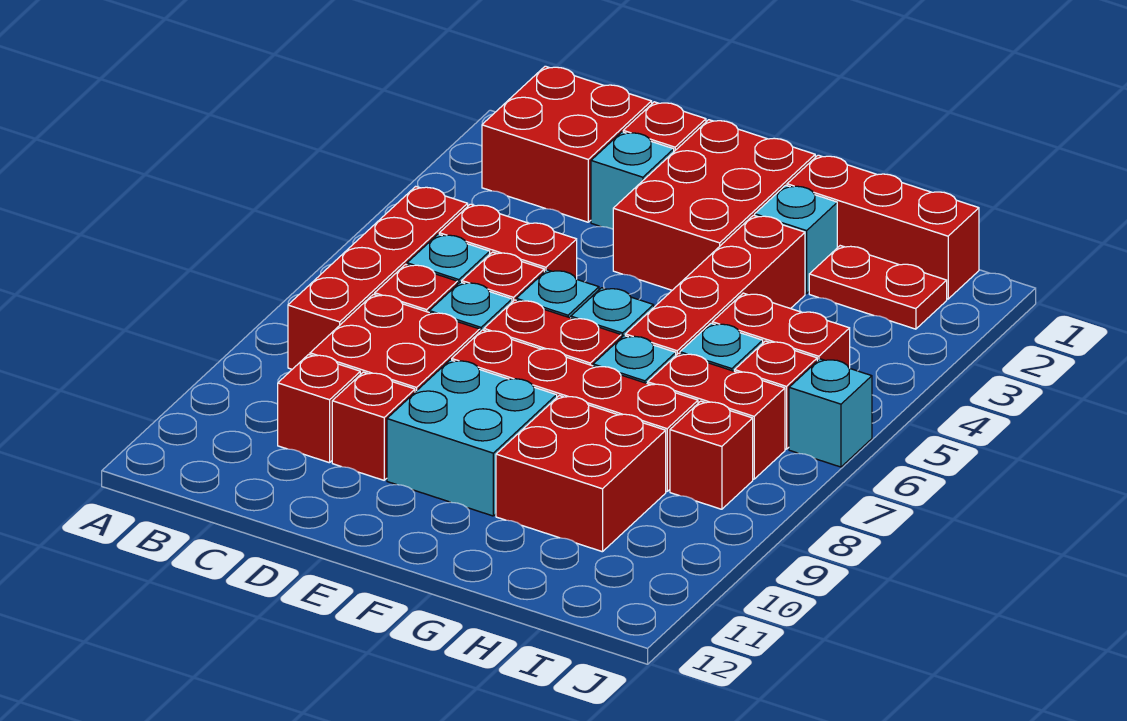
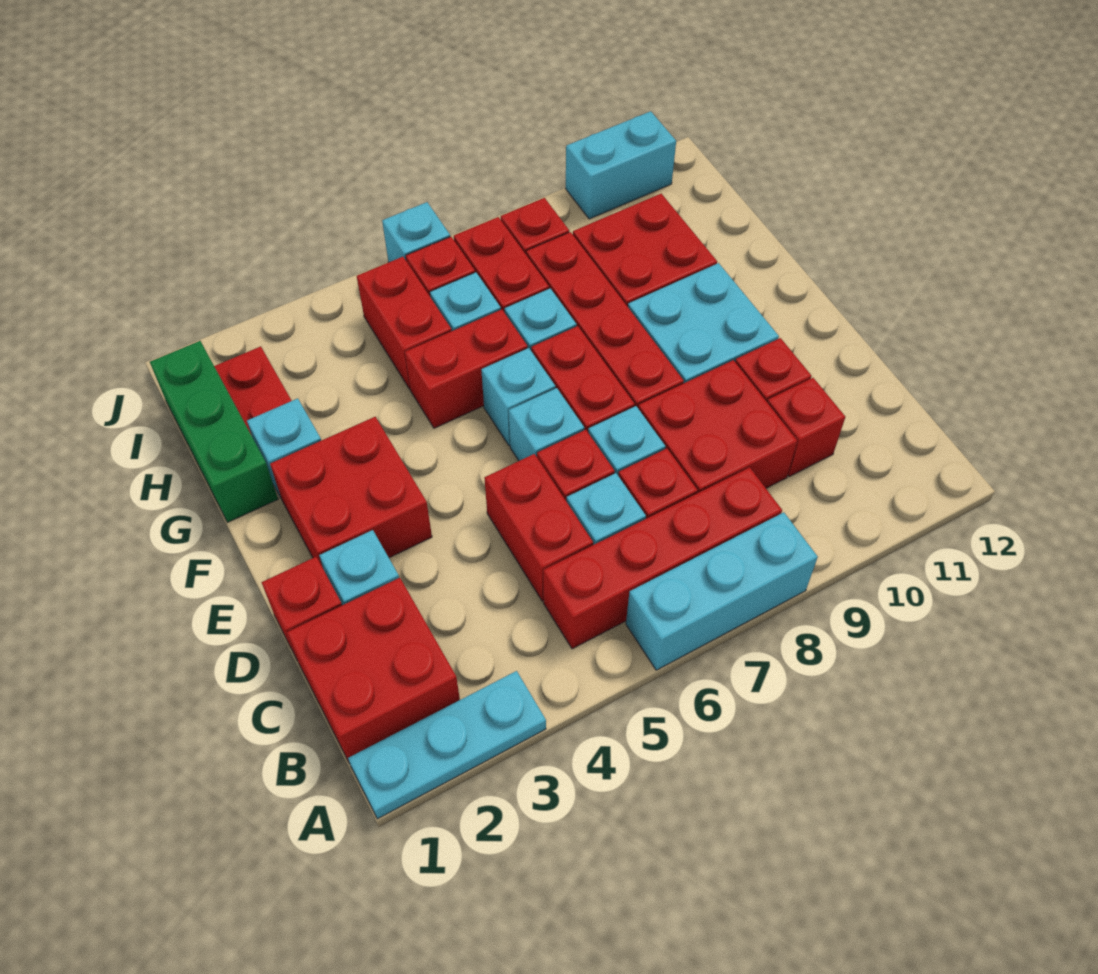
none -> cyan 1x3 plate [348,671,546,819]
none -> cyan 1x3 brick [626,512,818,670]
red 2x3 brick [613,120,815,290] -> red 2x2 brick [270,417,432,568]
red 1x3 brick [787,155,979,299] -> green 1x3 brick [150,341,278,522]
red 1x4 brick [625,215,805,355] -> red 1x2 brick [405,310,528,428]
none -> cyan 1x2 brick [566,111,676,219]

